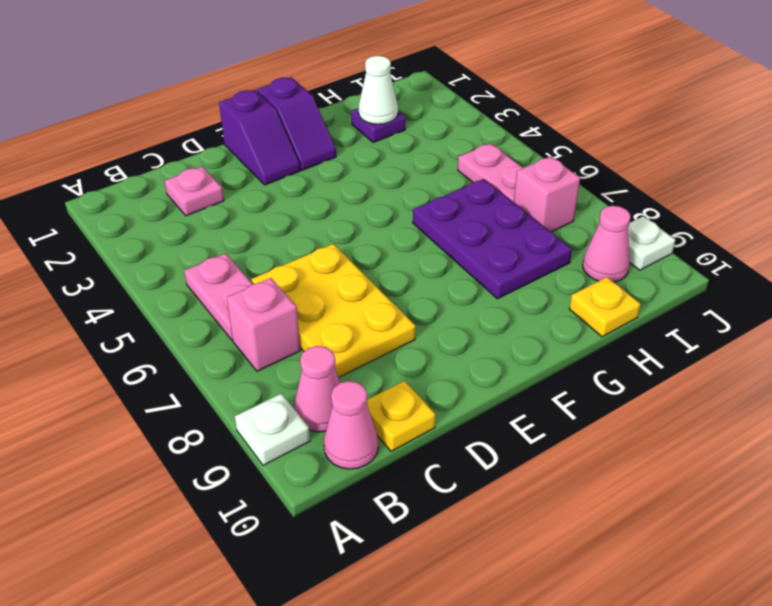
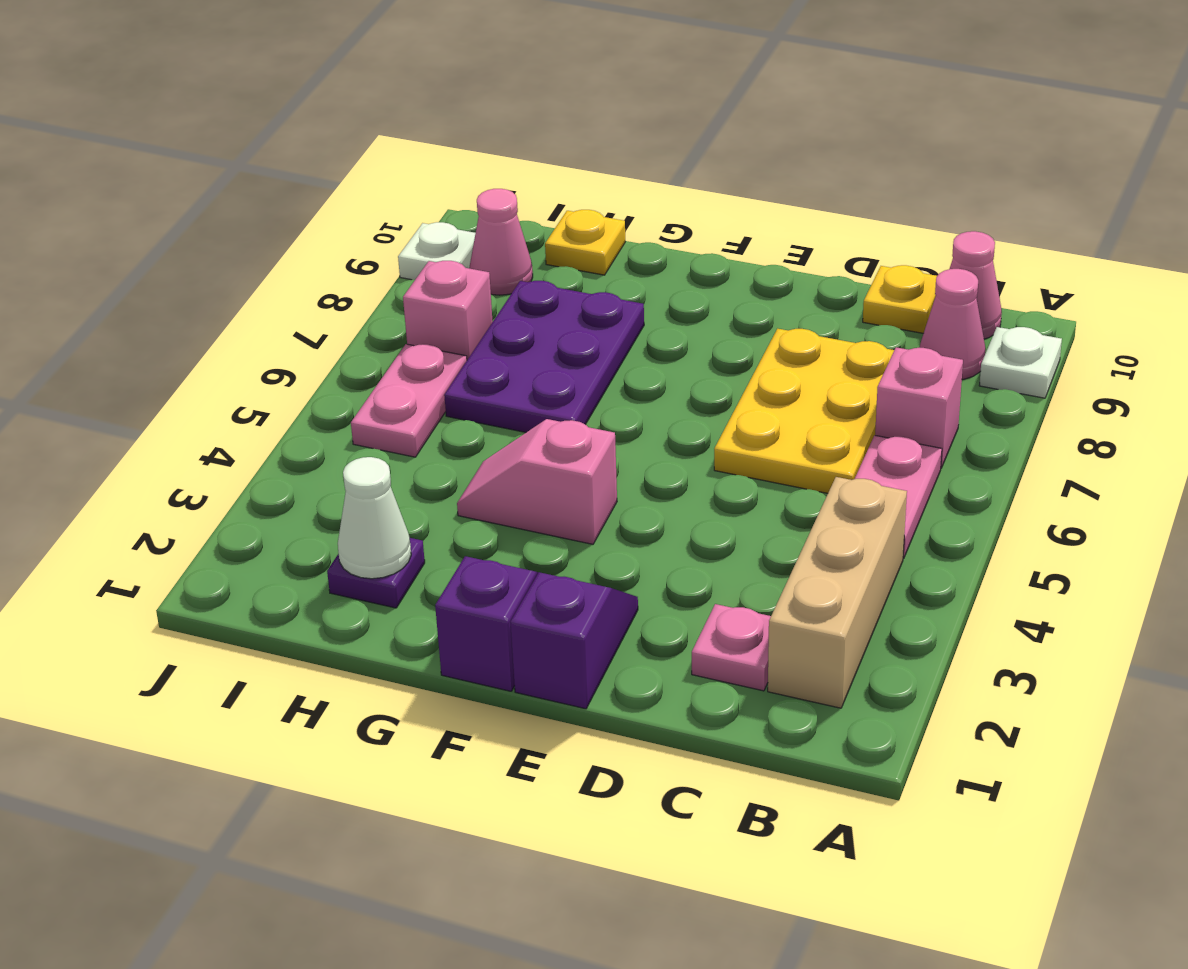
none -> tan 1x3 brick [768,477,907,708]
none -> pink 1x2 slope [457,419,617,544]

